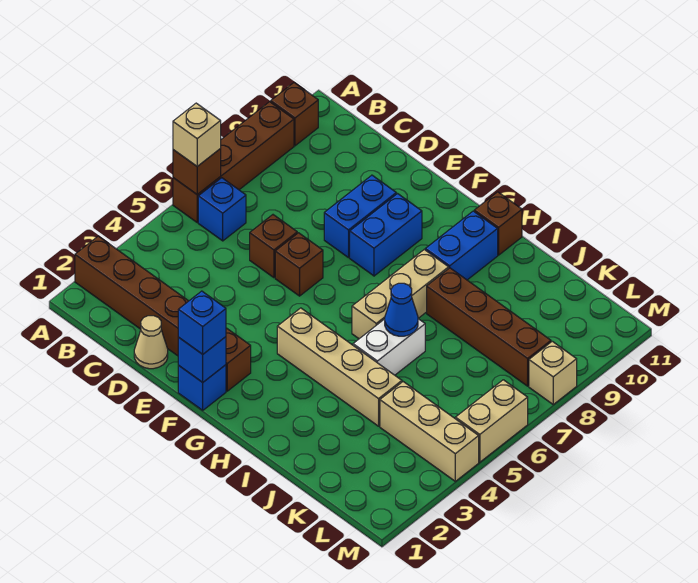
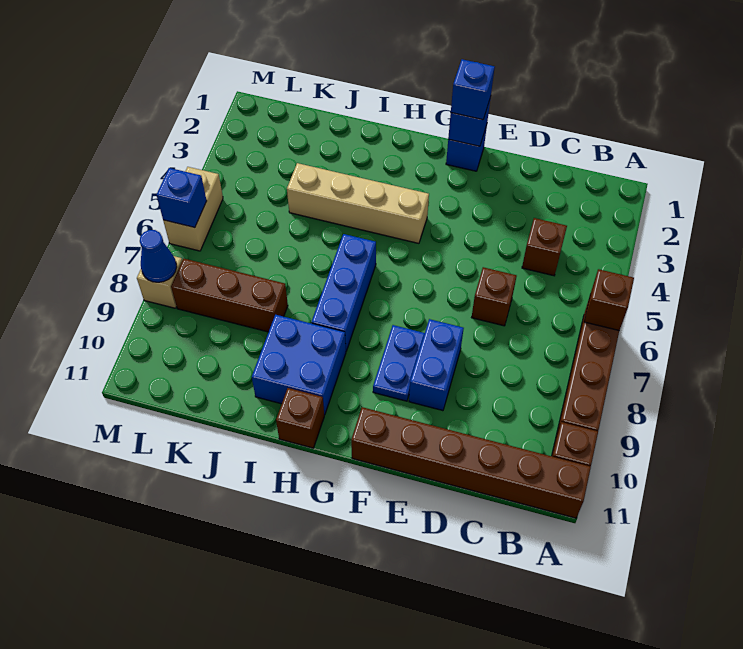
brown 1x6 brick [75,236,251,391] -> brown 1x6 brick moved to [351,407,591,518]
tan 1x1 brick [173,103,221,166] -> none
blue 1x1 brick [198,178,246,241] -> blue 1x1 brick moved to [156,168,207,228]
tan 1x1 cone [134,316,168,369] -> none
brown 1x1 brick [275,233,323,296] -> brown 1x1 brick moved to [522,218,567,276]
blue 1x2 brick [350,194,422,276] -> blue 1x2 plate [373,325,425,401]
tan 1x3 brick [352,250,449,339] -> blue 1x3 brick [311,234,376,351]
blue 1x2 brick [425,211,498,280] -> blue 2x2 brick [252,315,346,415]
white 1x2 brick [353,319,425,375] -> none
blue 1x1 cone [385,283,418,336] -> blue 1x1 cone moved to [140,230,177,282]
brown 1x4 brick [427,268,551,386] -> brown 1x3 brick [171,259,288,332]
tan 1x3 brick [380,382,479,481] -> none

